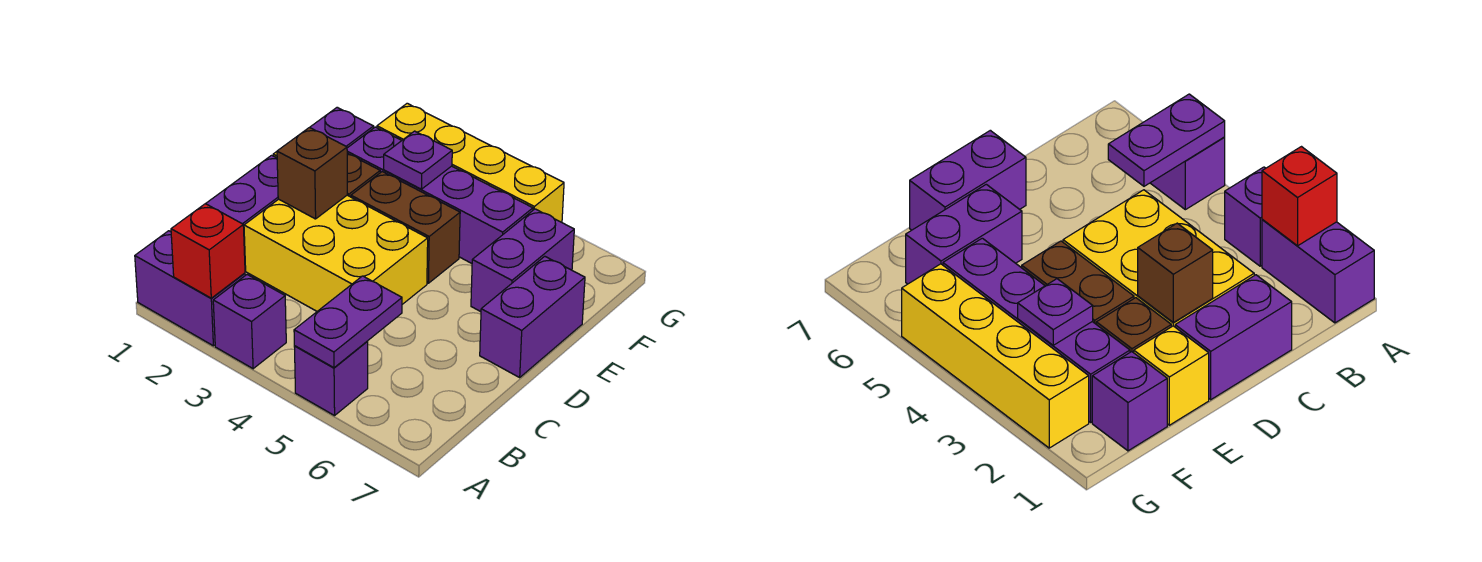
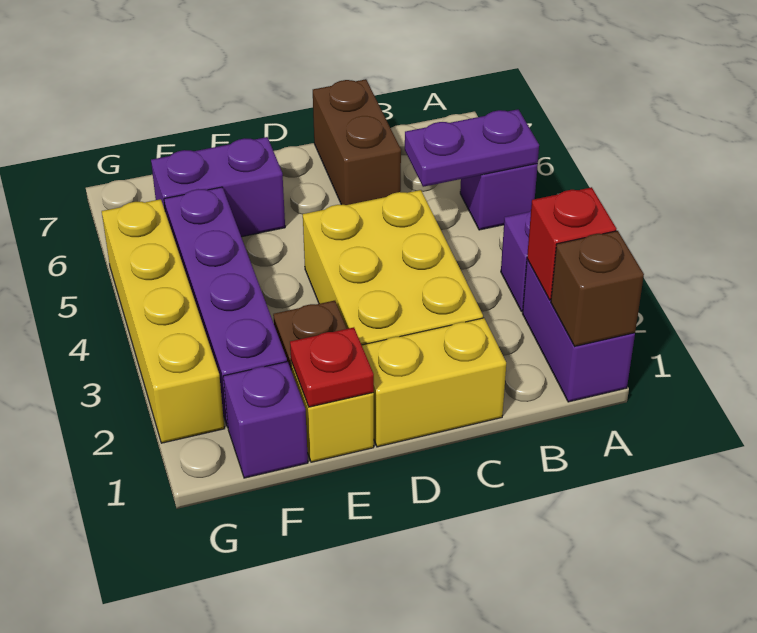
purple 1x2 brick [206,155,278,270] -> yellow 1x2 brick [362,318,506,447]
brown 1x1 brick [277,127,347,219] -> brown 1x1 brick moved to [551,231,644,346]
purple 1x2 brick [480,256,585,377] -> none
none -> red 1x1 plate [290,327,374,407]
brown 1x2 brick [351,172,460,283] -> brown 1x2 brick moved to [313,79,401,205]
purple 1x1 plate [384,131,452,189] -> none

